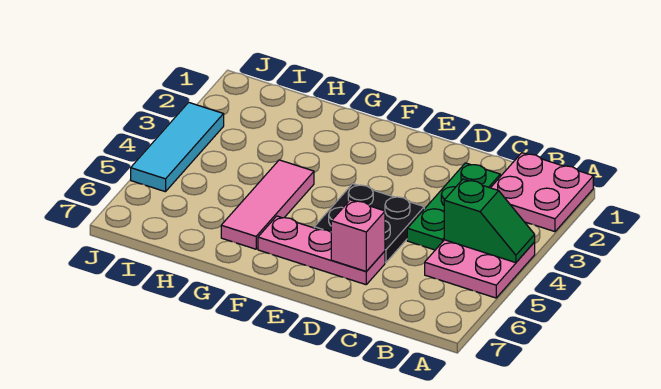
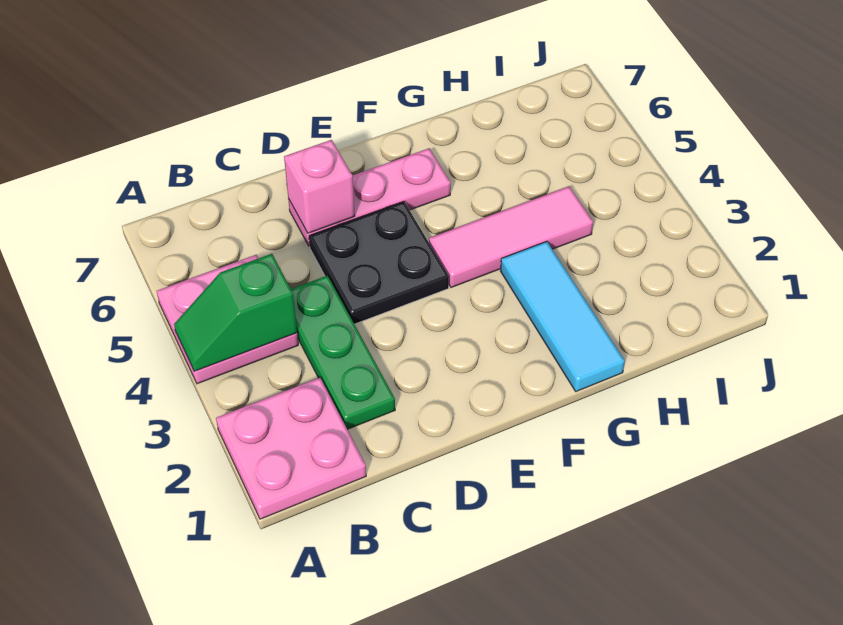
pink 1x3 tile [221,160,314,249] -> pink 1x3 tile turned to [429,187,593,288]
cyan 1x3 tile [131,102,224,192] -> cyan 1x3 tile moved to [501,241,625,392]

